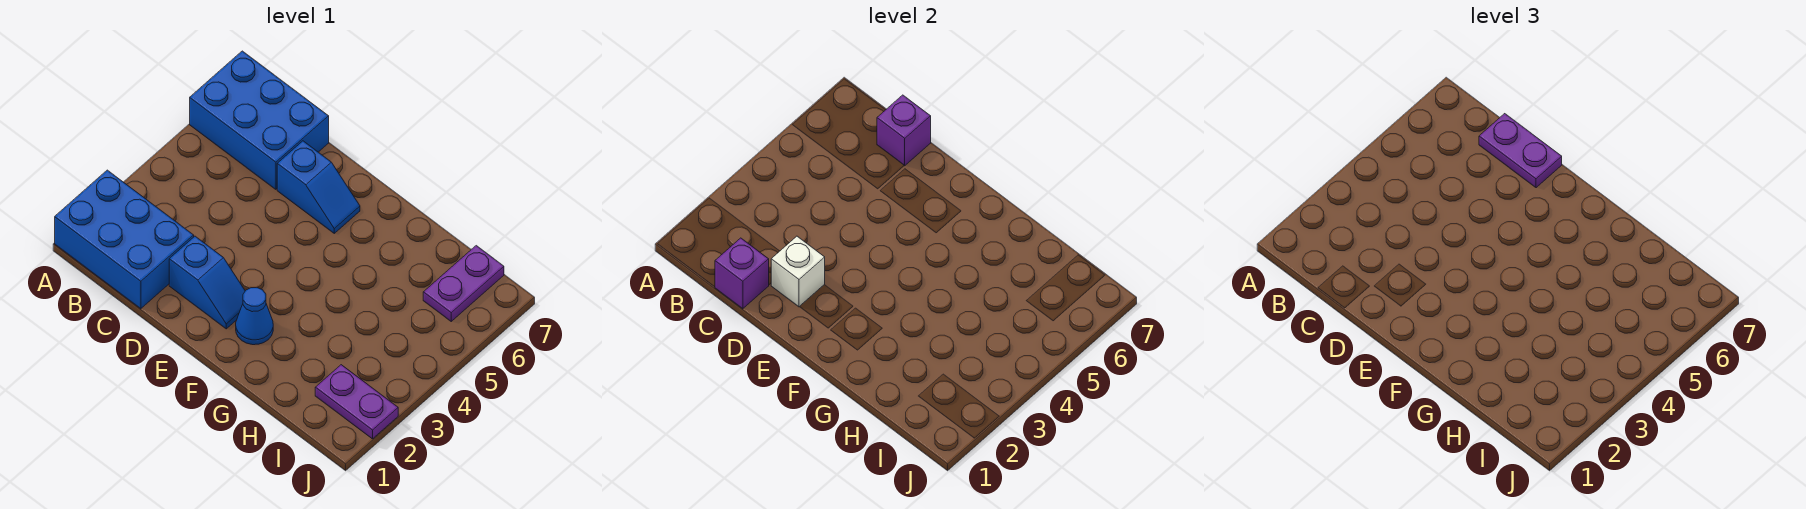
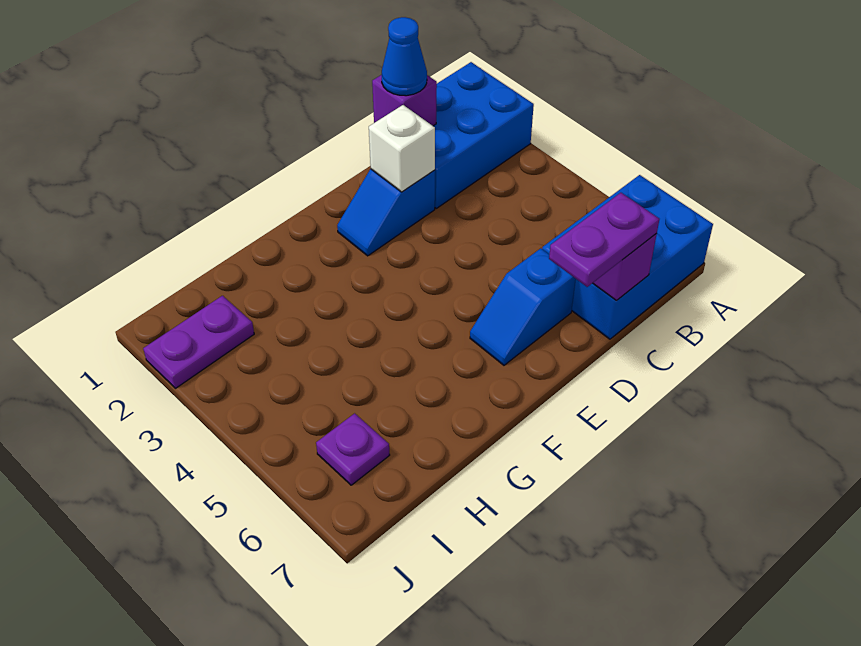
blue 1x1 cone [236,287,273,345] -> blue 1x1 cone moved to [382,17,427,96]
purple 1x2 plate [423,246,504,321] -> purple 1x1 plate [316,413,390,485]

